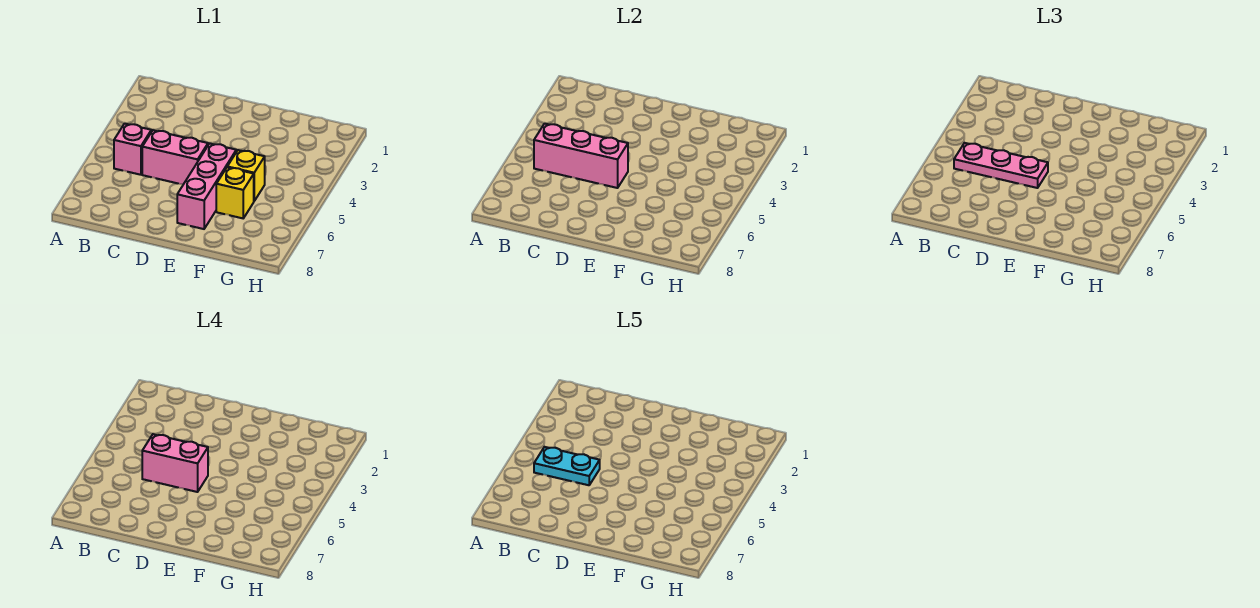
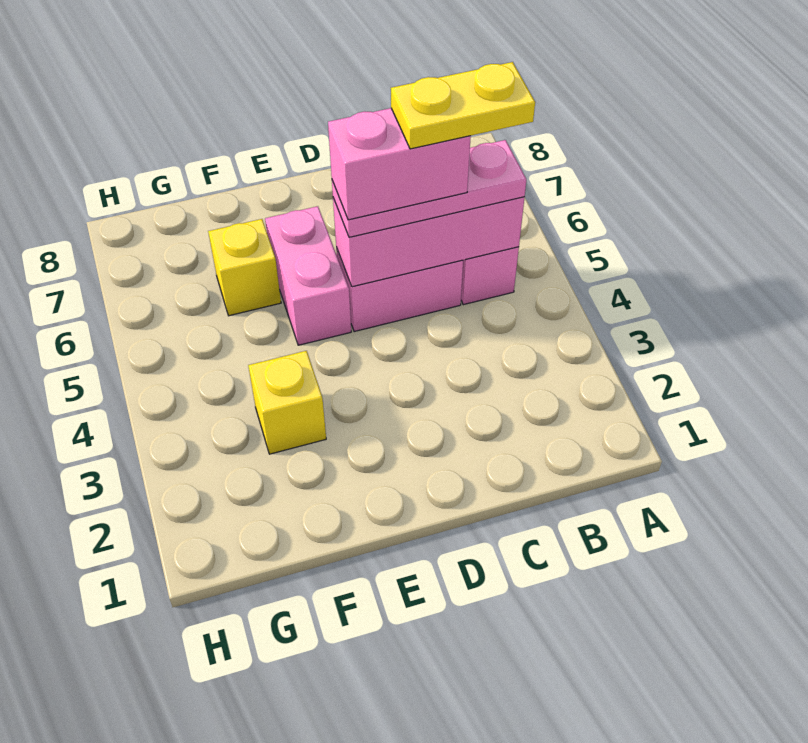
cyan 1x2 plate [534,447,600,485] -> yellow 1x2 plate [391,62,535,149]
pink 1x3 brick [177,143,236,229] -> pink 1x2 brick [265,206,351,345]
yellow 1x1 brick [228,150,265,201] -> yellow 1x1 brick moved to [248,351,326,454]

